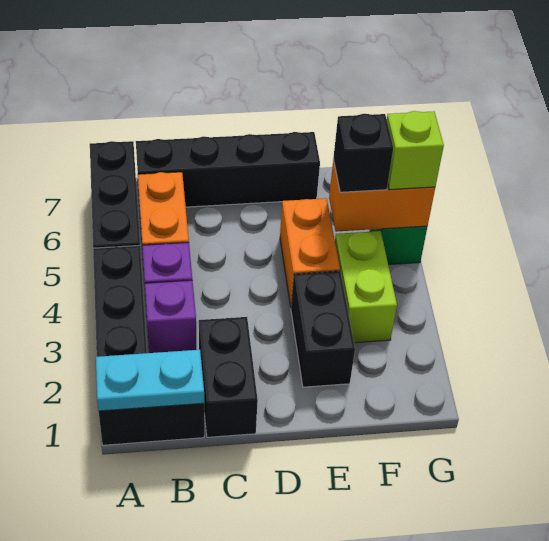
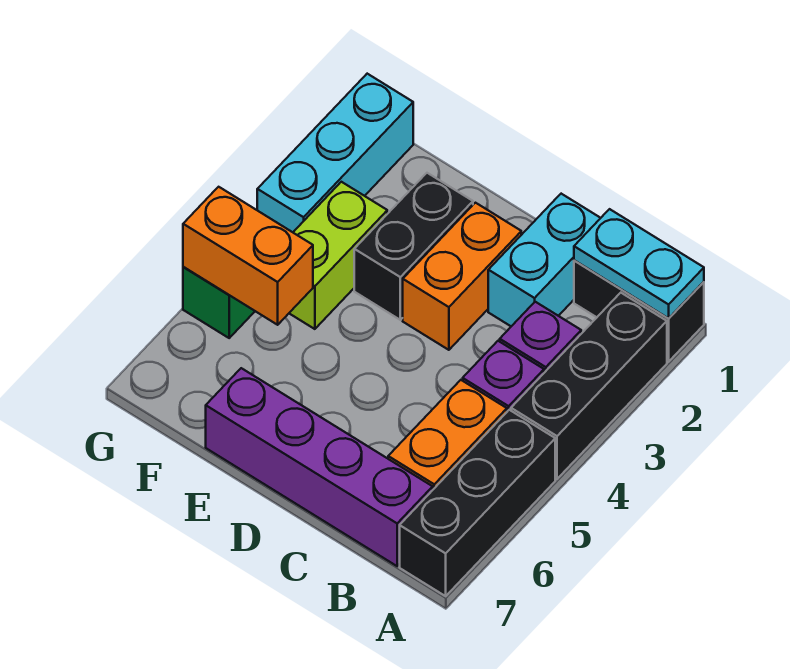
black 1x4 brick [136,132,320,207] -> purple 1x4 brick [206,368,433,566]
black 1x2 brick [199,317,258,437] -> cyan 1x2 brick [488,194,600,326]
orange 1x2 brick [280,198,340,307] -> orange 1x2 brick moved to [403,203,521,350]
black 1x1 brick [333,114,393,192] -> none
none -> cyan 1x3 brick [257,74,413,232]
lime 1x1 brick [387,111,444,190] -> none

